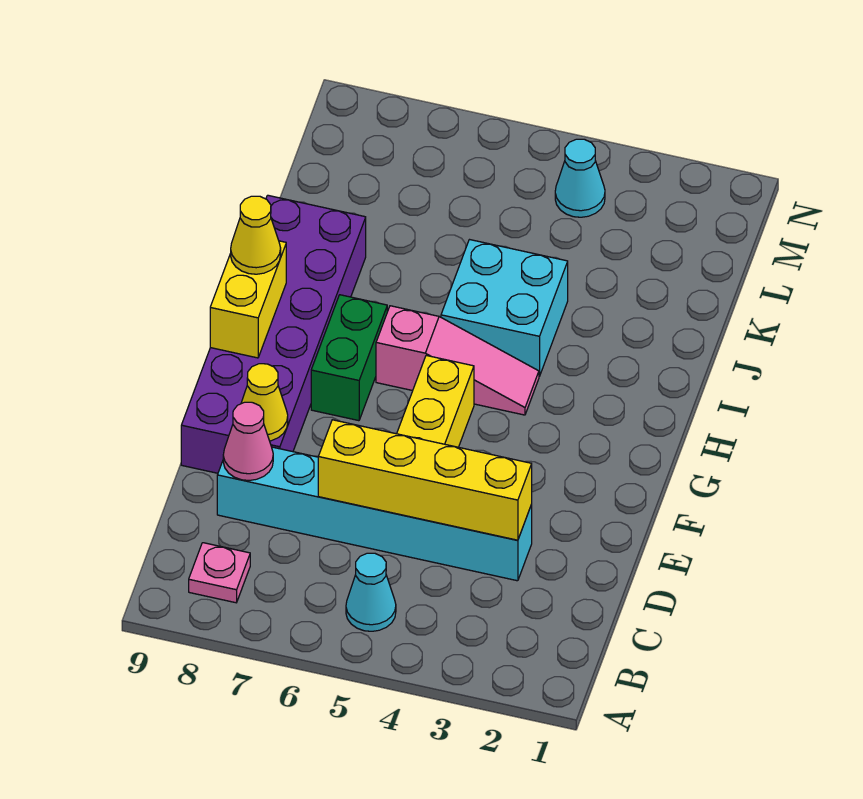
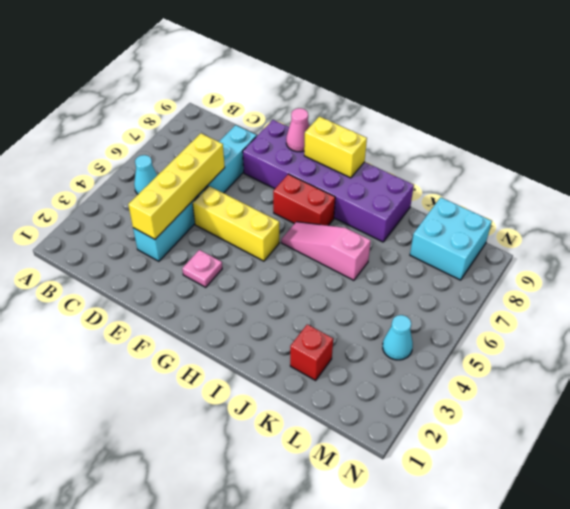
pink 1x1 plate [189,543,250,603] -> pink 1x1 plate moved to [182,250,222,287]
pink 1x1 cone [223,402,273,480] -> pink 1x1 cone moved to [286,108,309,152]
yellow 1x1 cone [241,364,288,441] -> none
green 1x2 brick [311,295,387,421] -> red 1x2 brick [273,174,335,226]
pink 1x3 slope [376,306,539,415] -> pink 1x3 slope turned to [281,222,371,280]
yellow 1x1 cone [231,196,281,274] -> none
cyan 2x2 brick [441,240,568,376] -> cyan 2x2 brick moved to [410,197,492,280]
none -> red 1x1 brick [290,324,333,380]

